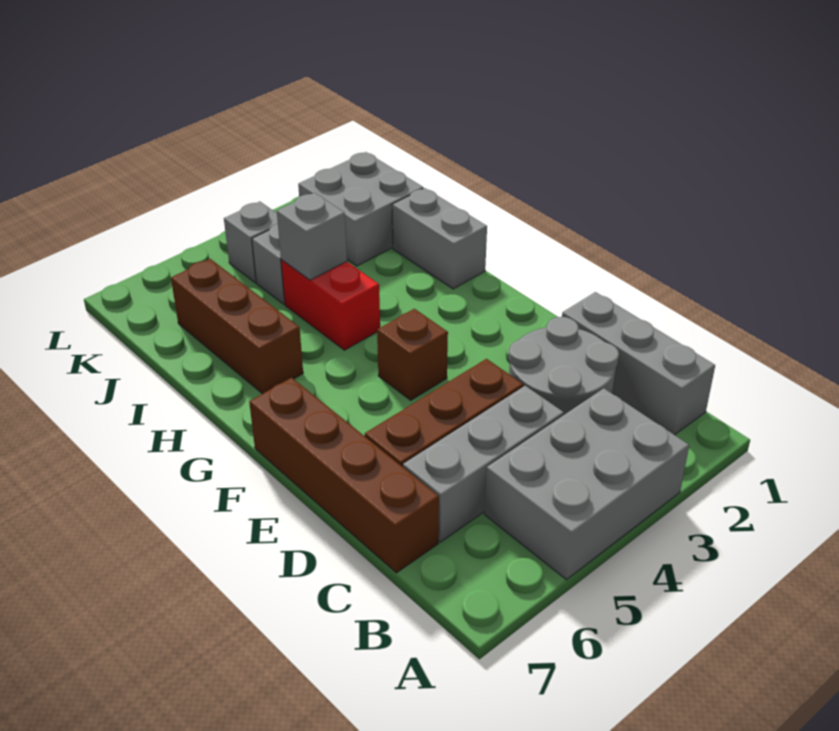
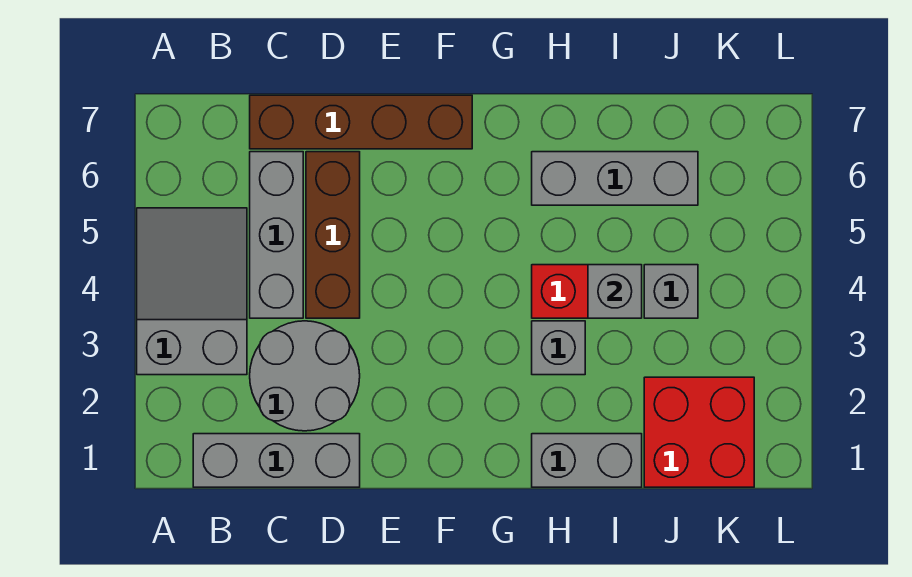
grey 2x3 brick [484,388,689,580] -> grey 2x3 slope [137,208,247,375]
brown 1x1 brick [377,309,448,400] -> none
brown 1x3 brick [171,259,303,394] -> grey 1x3 brick [532,152,698,205]
grey 2x2 brick [298,152,423,266] -> red 2x2 brick [644,377,754,487]
grey 1x1 brick [224,201,278,283] -> grey 1x1 brick moved to [532,321,585,375]

